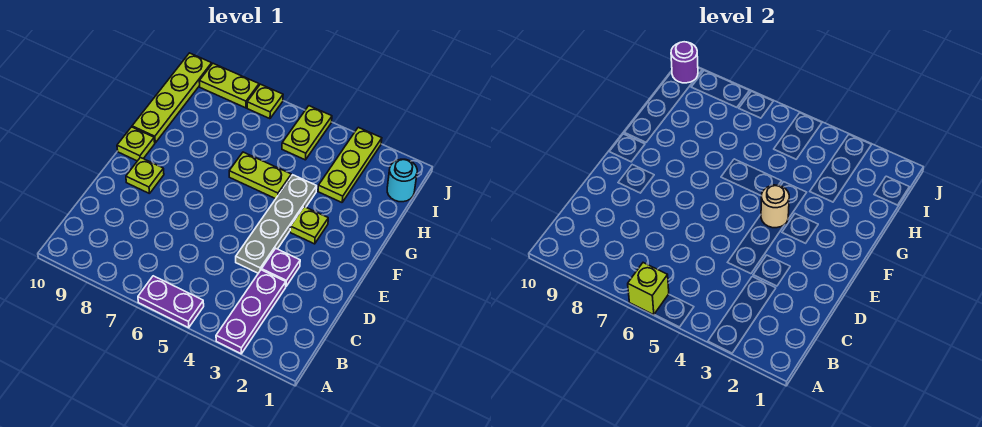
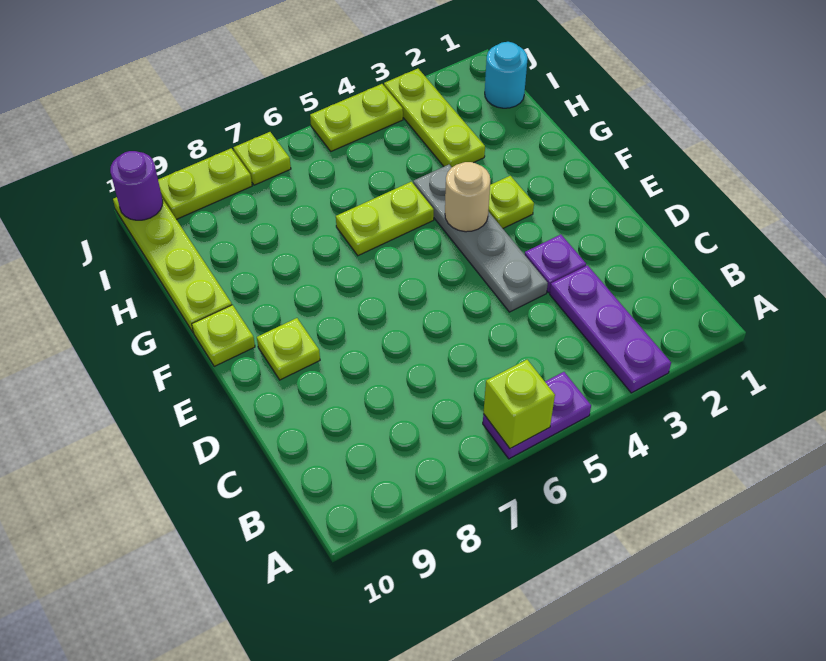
lime 1x2 plate [282,106,332,160] -> lime 1x2 plate turned to [310,84,403,151]

